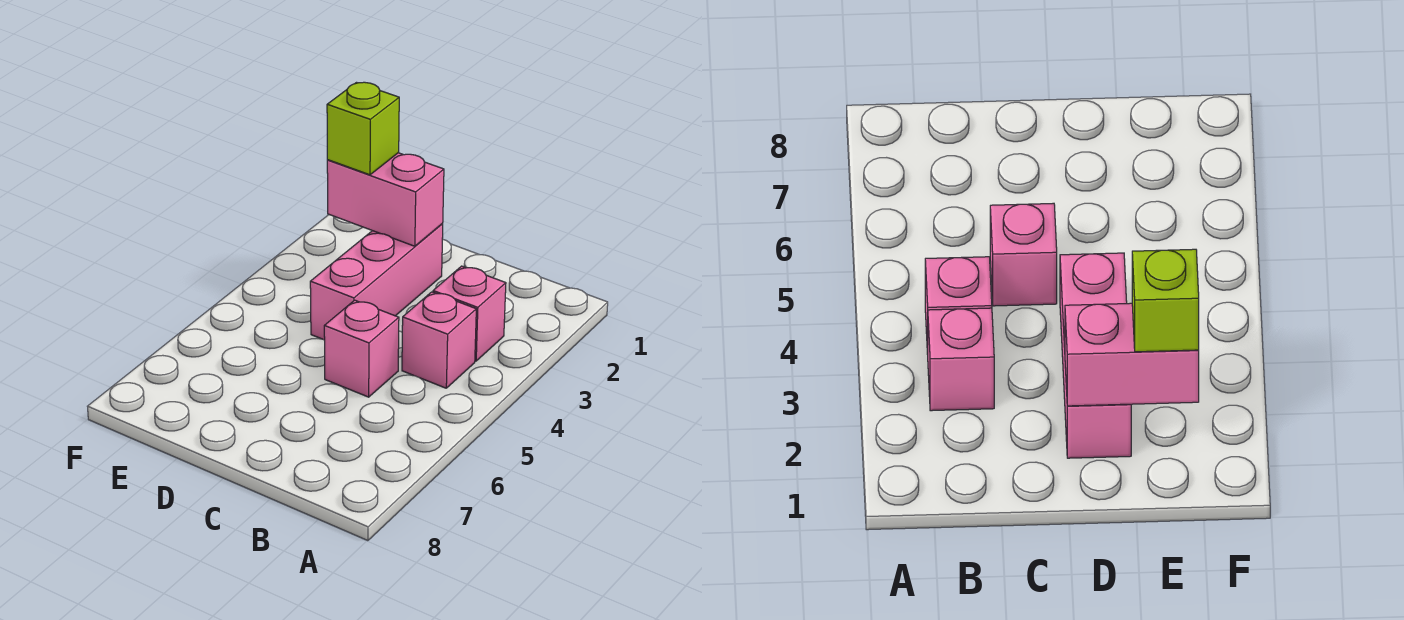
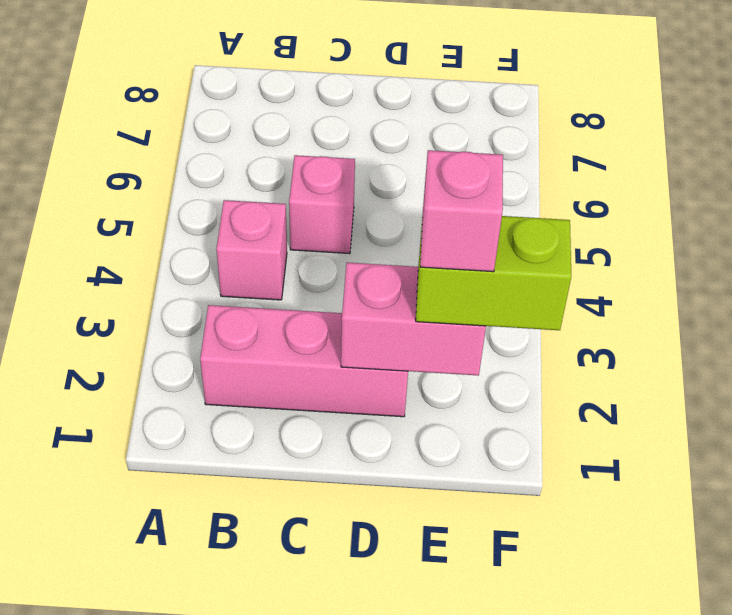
pink 1x1 brick [433,266,506,361] -> pink 1x1 brick moved to [420,150,503,272]
pink 1x3 brick [310,224,443,340] -> pink 1x3 brick turned to [200,305,408,417]
lime 1x1 brick [327,82,399,175] -> lime 1x2 brick [416,215,571,330]

